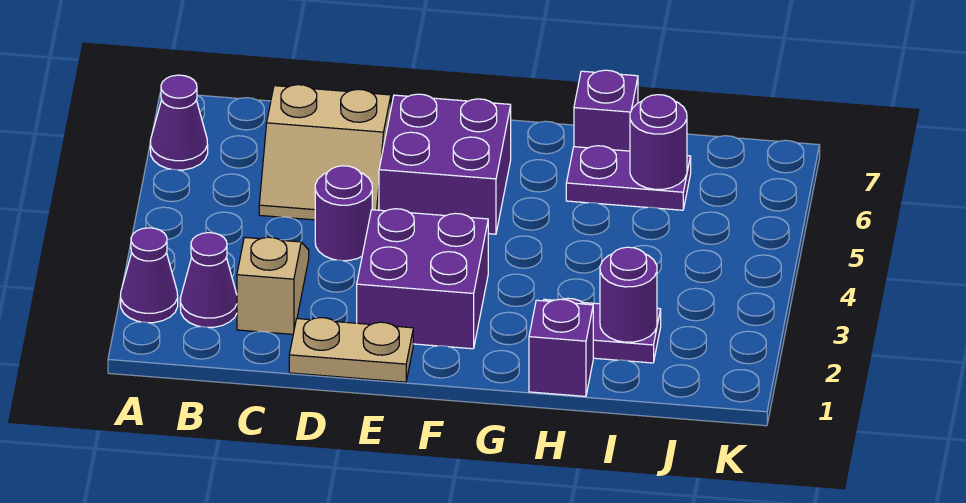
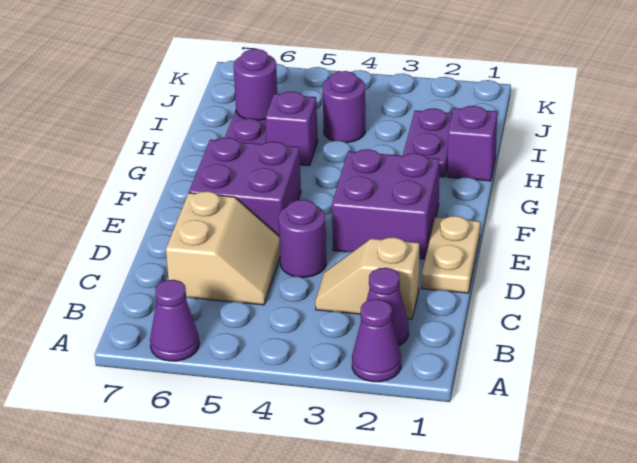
purple 1x1 brick [574,70,638,151] -> purple 1x1 brick moved to [265,91,318,166]
purple 1x1 round brick [600,247,657,342] -> purple 1x1 round brick moved to [323,71,365,143]

